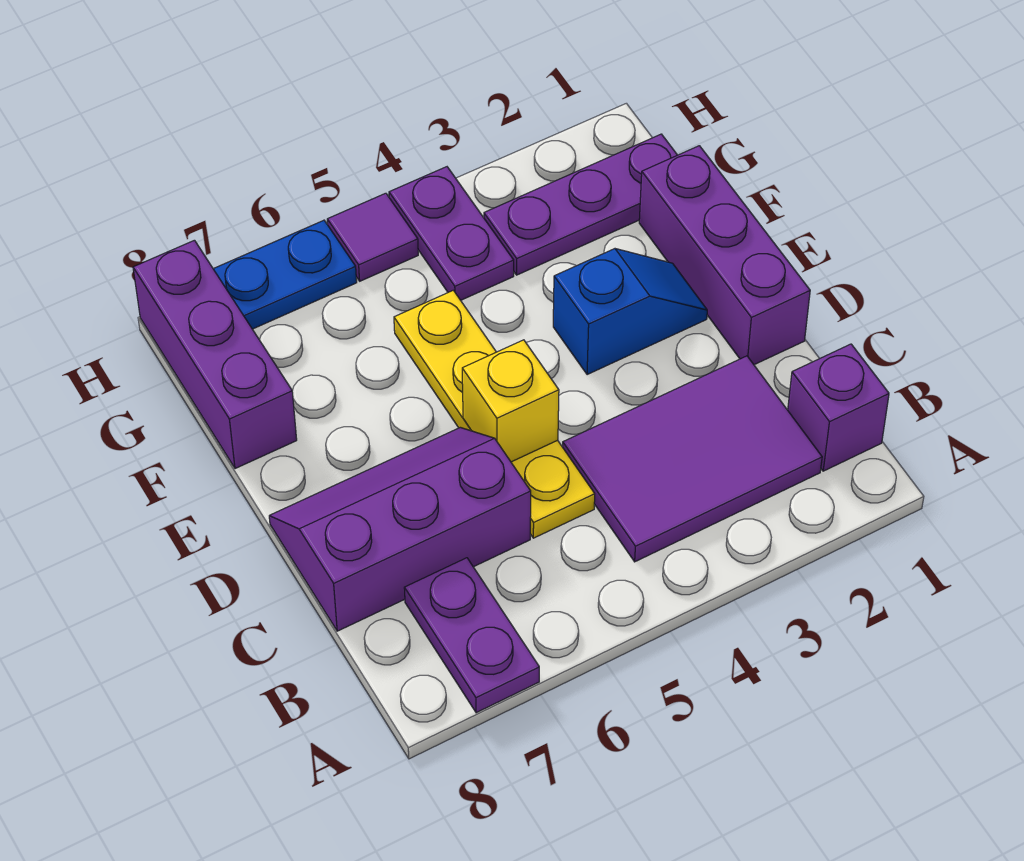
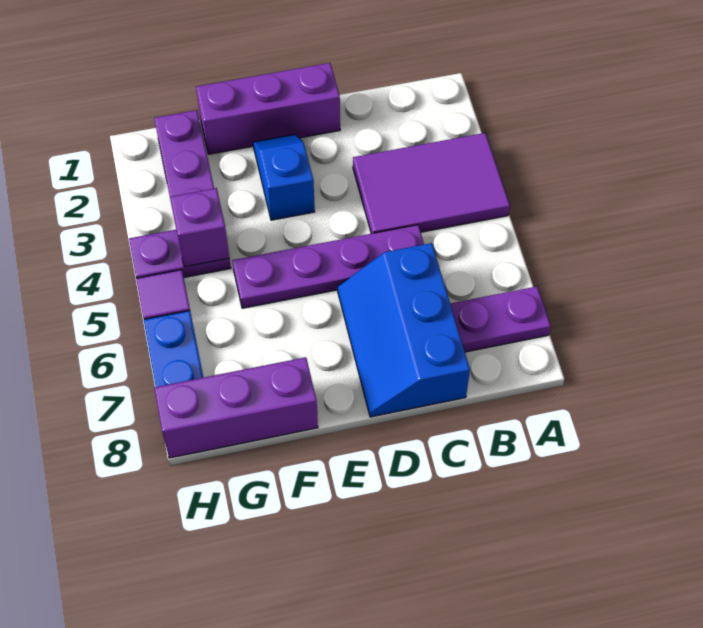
purple 1x1 brick [788,344,889,471] -> purple 1x1 brick moved to [170,188,229,267]
purple 2x3 tile [563,356,822,562] -> purple 2x3 tile turned to [353,133,510,234]
yellow 1x4 plate [394,290,595,538] -> purple 1x4 plate [232,225,424,308]
purple 2x3 slope [269,427,531,631] -> blue 2x3 slope [338,243,470,417]
yellow 1x1 brick [462,340,559,462] -> none

